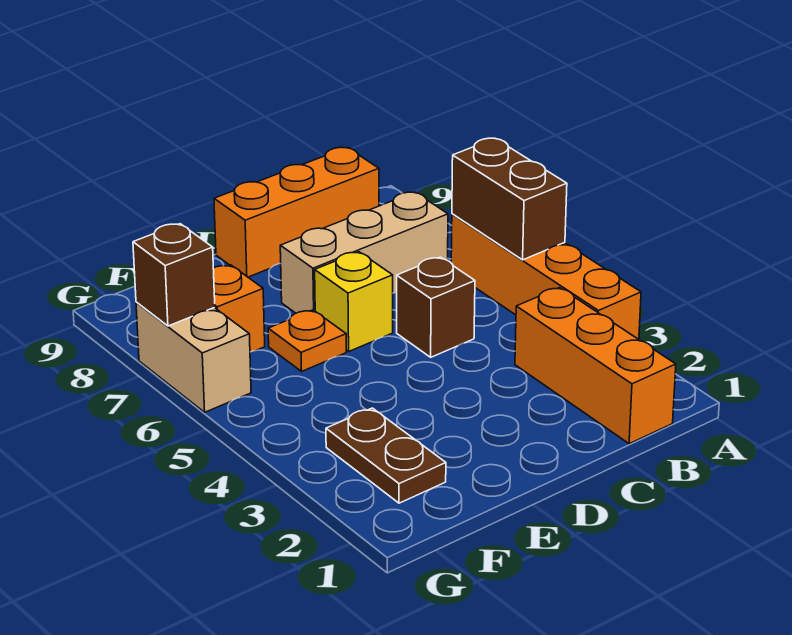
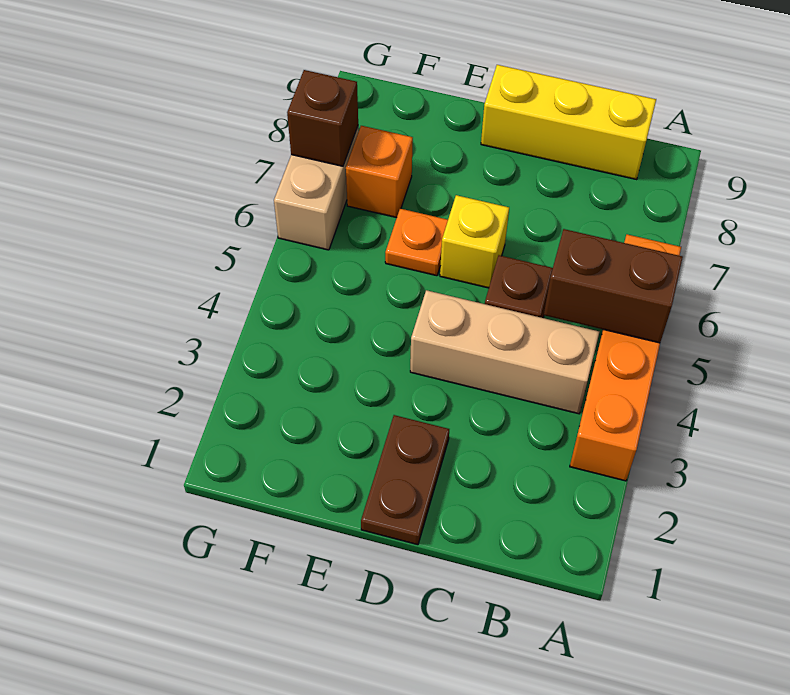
brown 1x2 brick [452,138,567,260] -> brown 1x2 brick turned to [544,229,683,343]
orange 1x3 brick [515,288,676,444] -> none
tan 1x3 brick [280,192,448,313] -> tan 1x3 brick moved to [410,290,599,414]
orange 1x3 brick [214,147,379,277] -> yellow 1x3 brick [481,65,656,180]
brown 1x2 plate [326,408,446,503] -> brown 1x2 plate moved to [361,415,449,545]

